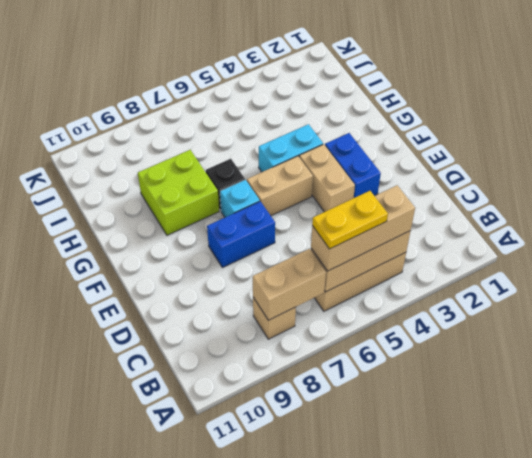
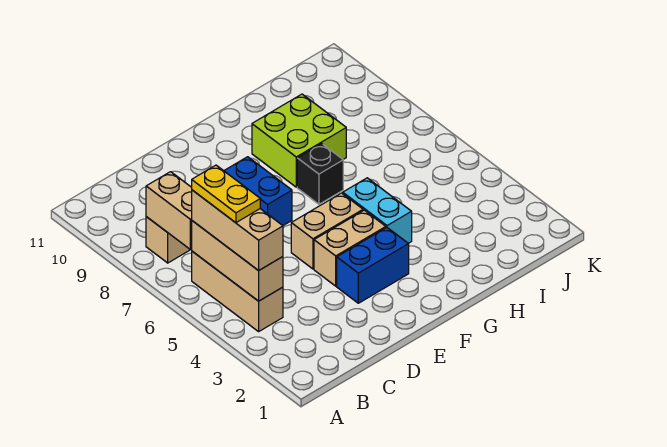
tan 1x2 brick [247,156,313,216] -> tan 1x2 brick turned to [291,193,363,269]
cyan 1x1 brick [220,180,260,217] -> none

